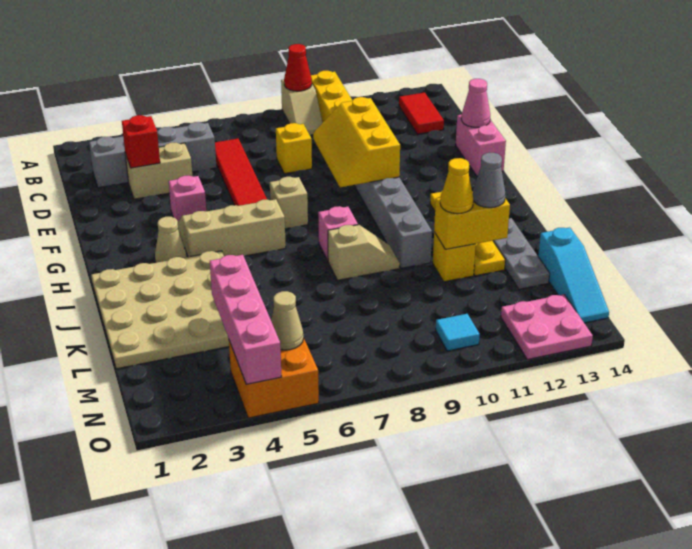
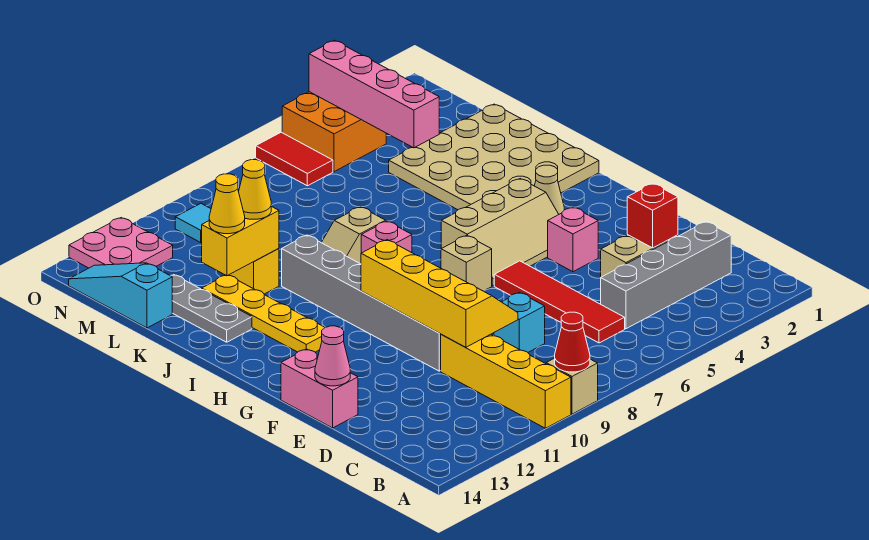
red 1x2 tile [399,93,444,134] -> red 1x2 tile moved to [256,132,333,186]
yellow 1x1 brick [276,123,312,174] -> cyan 1x1 brick [494,293,545,352]
yellow 2x3 slope [313,97,400,187] -> yellow 2x4 slope [361,240,518,347]
grey 1x1 cone [473,153,505,208] -> yellow 1x1 cone [209,174,245,234]
tan 1x1 cone [271,291,304,350] -> none

